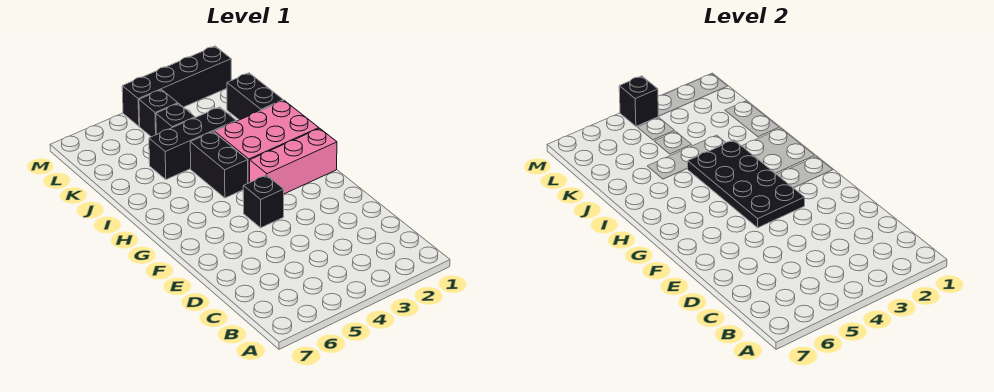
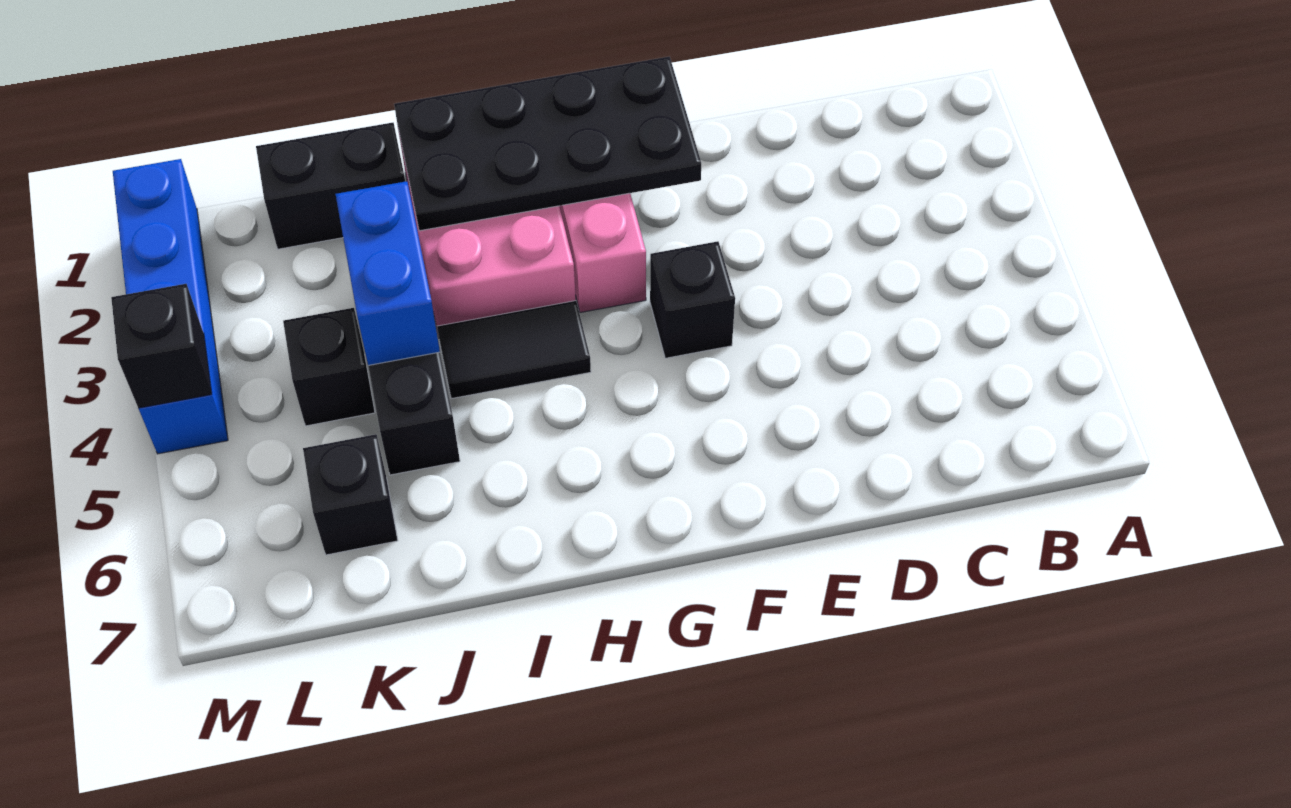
black 2x4 plate [688,140,805,228] -> black 2x4 plate moved to [394,57,701,231]
black 1x2 brick [190,132,248,198] -> black 1x2 tile [437,301,591,399]
none -> blue 1x2 brick [336,181,440,365]
black 1x1 brick [139,90,178,137] -> black 1x1 brick moved to [303,434,398,555]
black 1x4 brick [122,46,231,126] -> blue 1x4 brick [113,159,228,454]

